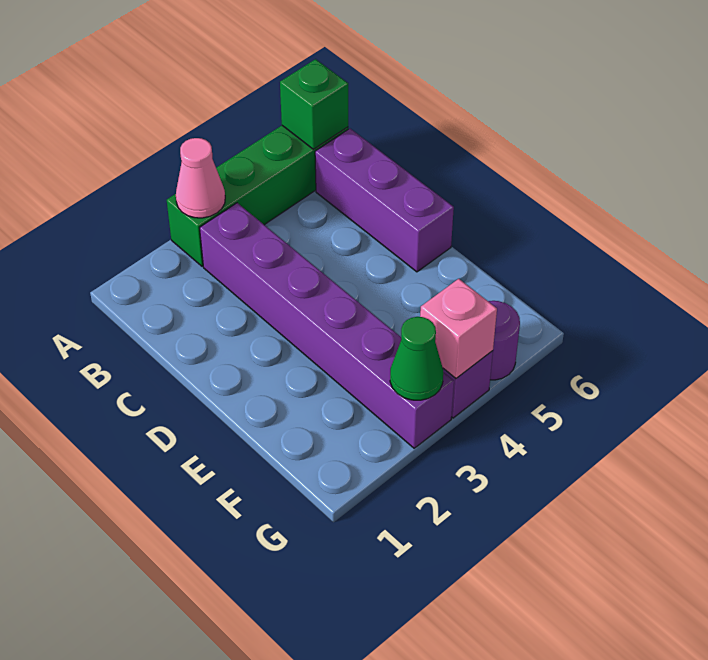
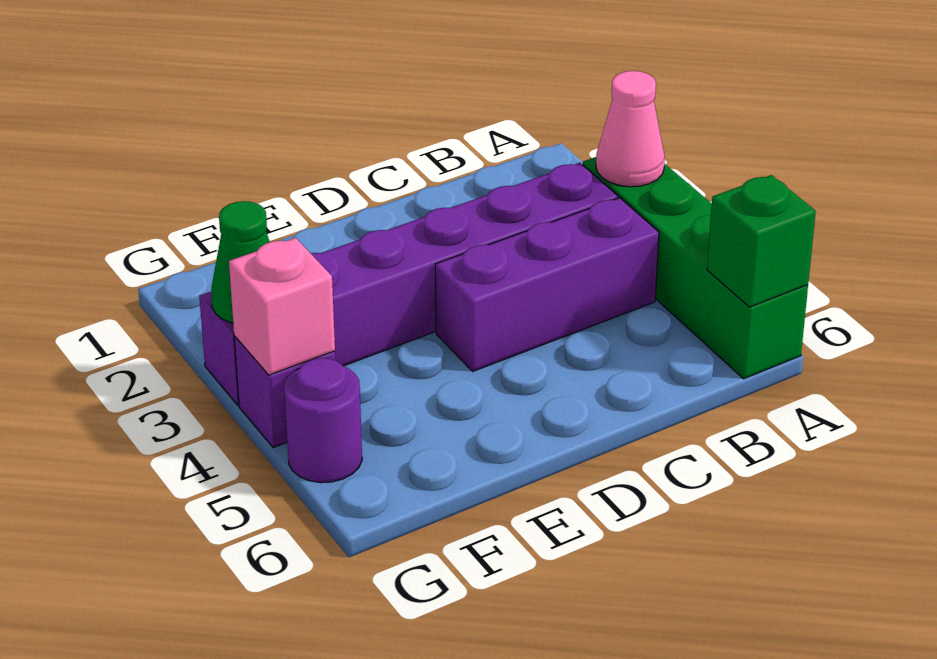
purple 1x3 brick [315,129,454,272] -> purple 1x3 brick moved to [435,198,659,372]

